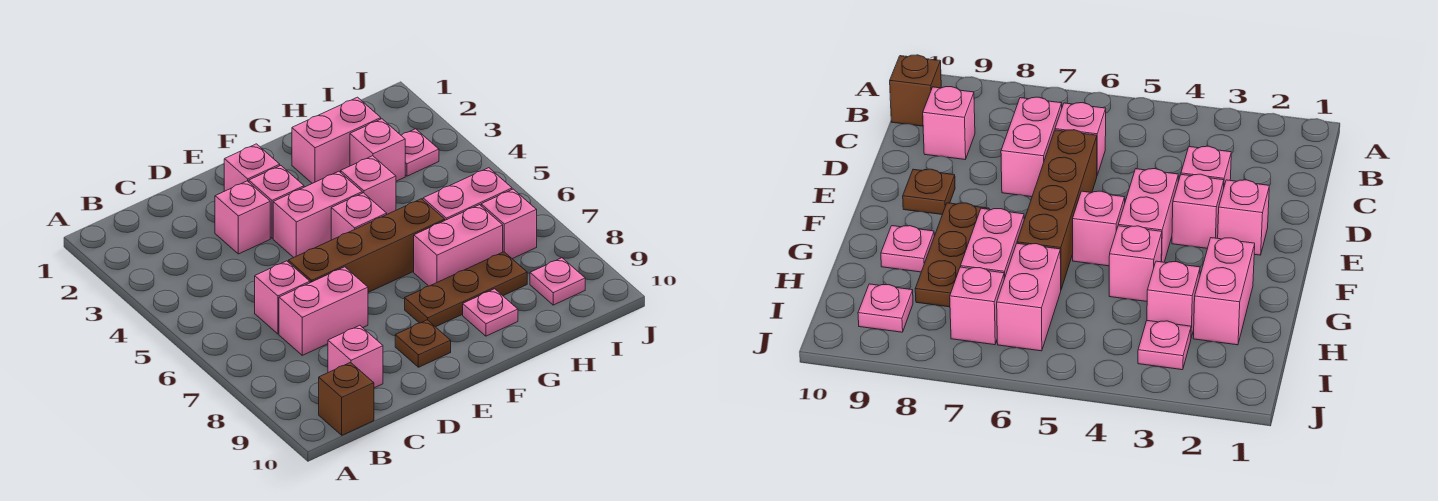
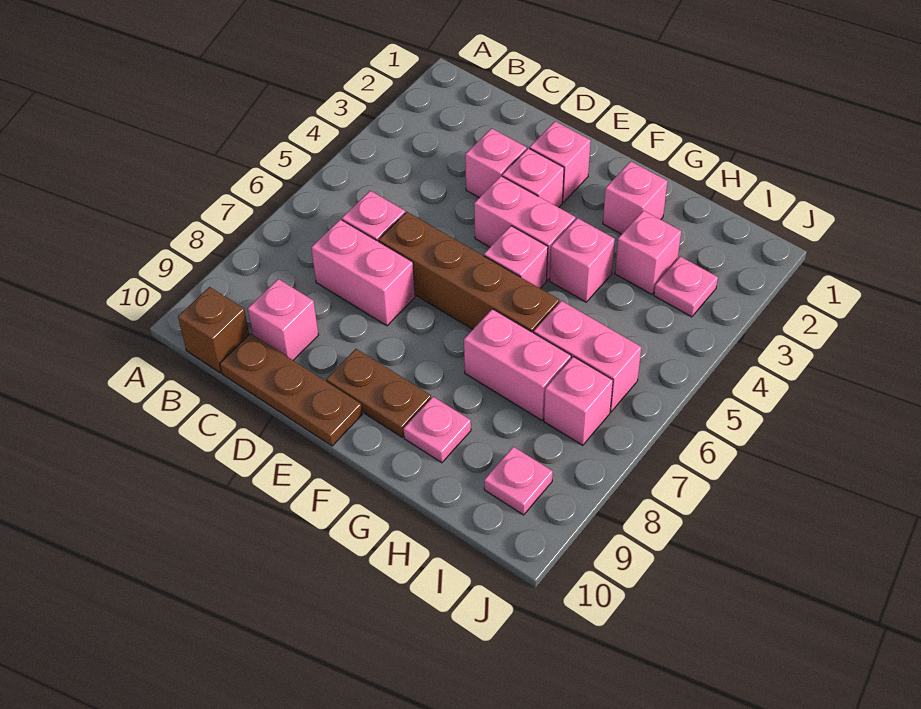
brown 1x1 plate [395,320,451,367] -> brown 1x2 plate [326,349,431,437]
brown 1x3 plate [405,252,527,327] -> brown 1x3 plate moved to [220,333,362,446]
pink 1x2 brick [292,97,381,183] -> pink 1x1 brick [603,161,667,234]

